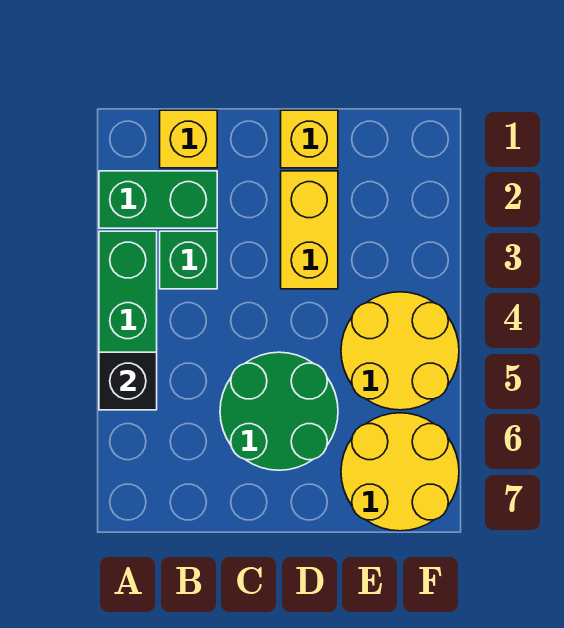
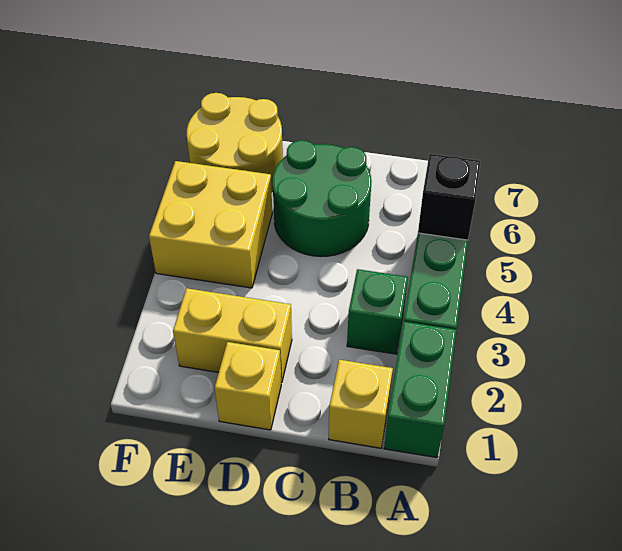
green 1x2 brick [99,171,217,228] -> green 1x2 brick turned to [384,322,456,458]
yellow 1x2 brick [281,171,338,289] -> yellow 1x2 brick turned to [173,288,292,383]
yellow 2x2 round brick [341,292,459,410] -> yellow 2x2 brick [149,161,272,288]

